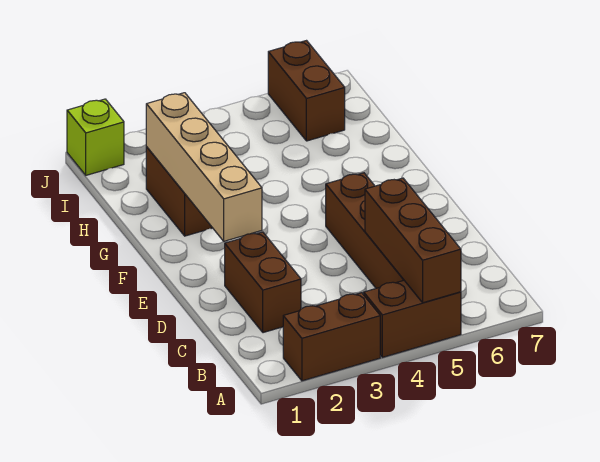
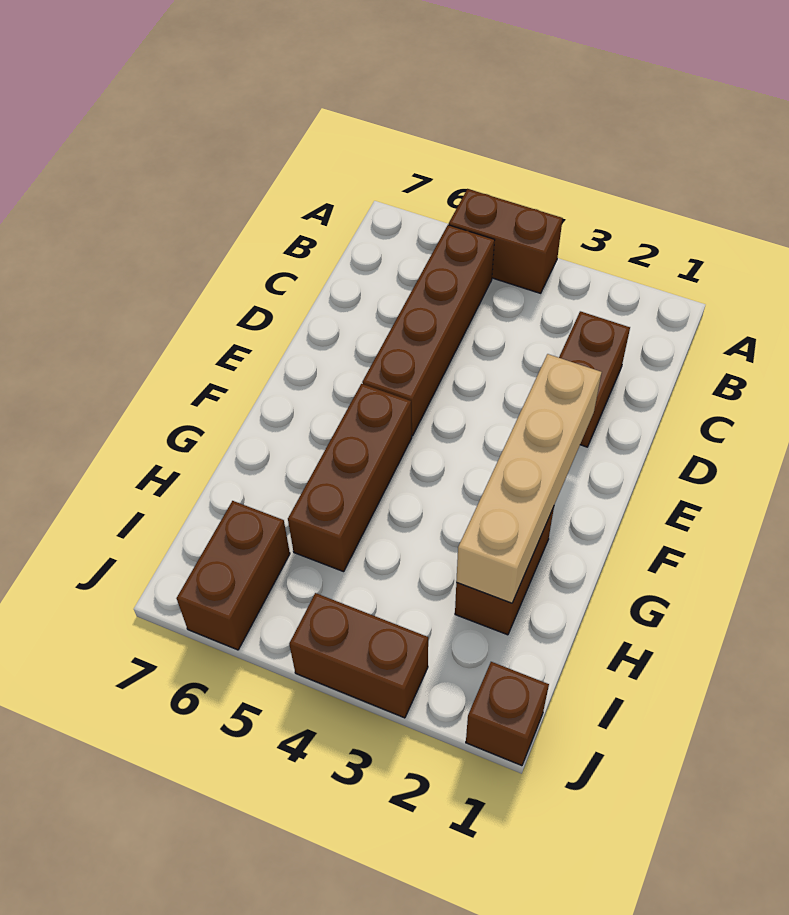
brown 1x2 brick [283,293,380,381] -> brown 1x2 brick moved to [289,593,428,718]
brown 1x3 brick [365,178,461,303] -> brown 1x3 brick moved to [288,384,412,572]
lime 1x1 brick [67,99,124,175] -> brown 1x1 brick [466,662,549,766]

